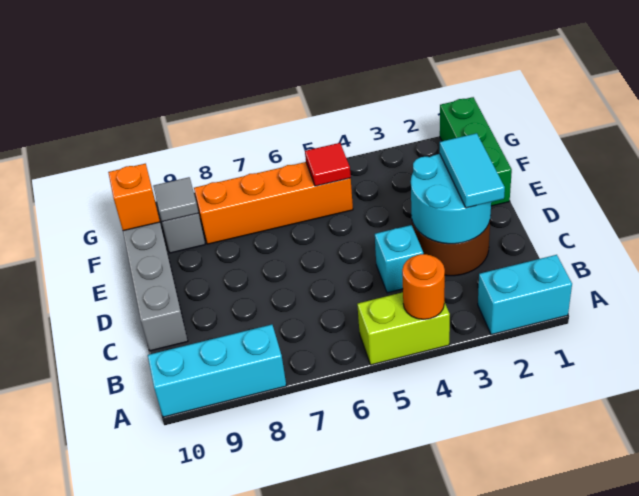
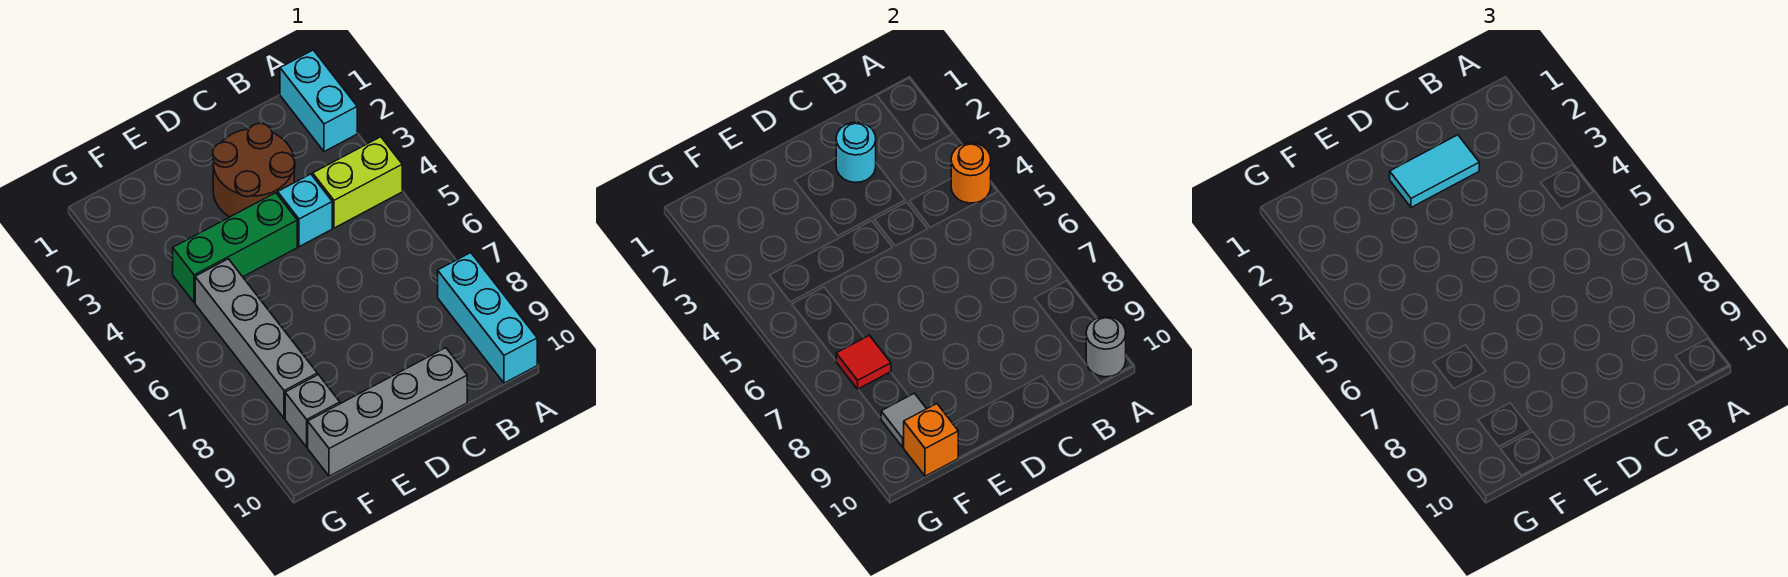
lime 1x2 brick [357,292,450,365] -> lime 1x2 brick turned to [313,137,402,228]
none -> grey 1x1 round brick [1086,317,1126,377]
cyan 2x2 round brick [411,154,491,244] -> cyan 1x1 round brick [836,122,876,182]
green 1x3 brick [440,97,512,206] -> green 1x3 brick moved to [173,193,297,303]
orange 1x4 brick [194,162,353,244] -> grey 1x4 brick [195,259,317,418]
red 1x1 tile [305,143,351,186] -> red 1x1 tile moved to [836,335,891,389]

